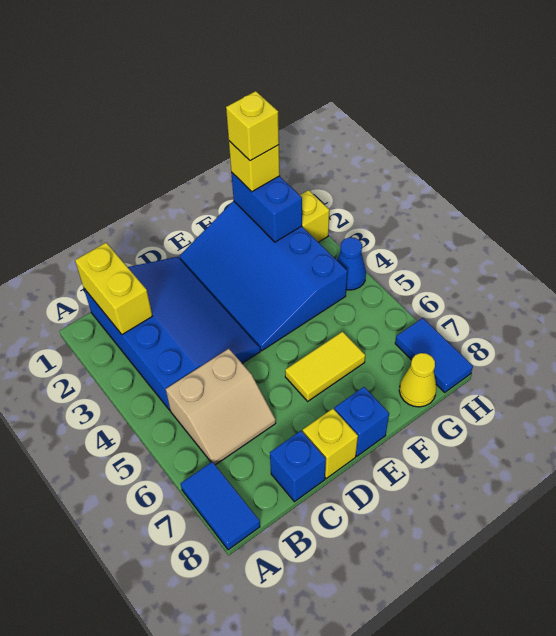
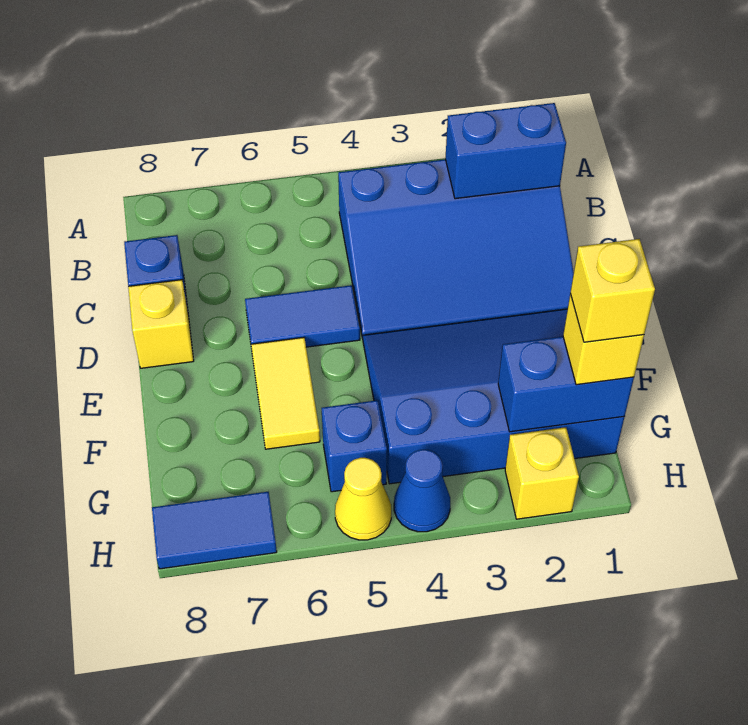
blue 1x2 tile [181,462,260,550] -> blue 1x2 tile moved to [245,285,360,349]
yellow 1x2 brick [75,243,152,335] -> blue 1x2 brick [445,103,566,199]
tan 2x2 slope [166,349,276,465] -> none
blue 1x1 brick [334,387,389,456] -> blue 1x1 brick moved to [322,400,387,492]
yellow 1x1 cone [399,353,436,407] -> yellow 1x1 cone moved to [335,458,391,540]

